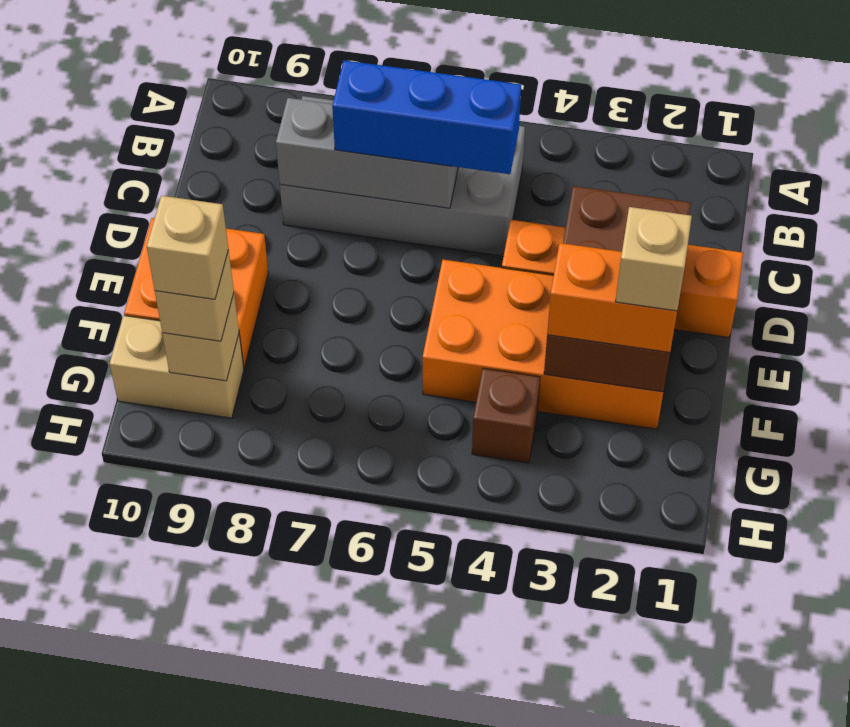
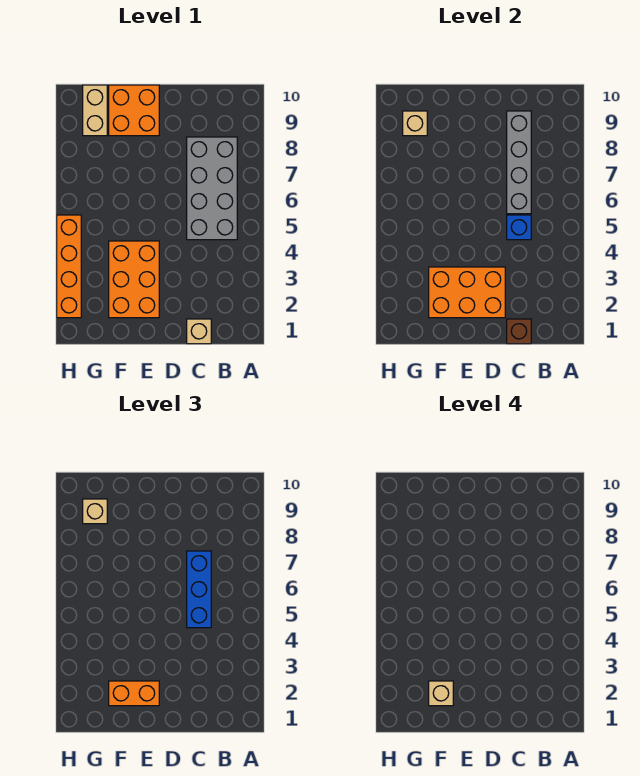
none -> blue 1x1 brick [507,215,531,240]
grey 1x3 brick [276,98,458,208] -> grey 1x4 brick [507,111,531,214]
orange 1x4 brick [502,220,743,337] -> orange 1x4 brick moved to [57,215,81,318]
brown 2x3 brick [544,186,691,392] -> orange 2x3 brick [429,267,505,318]
orange 2x4 brick [422,260,663,429] -> orange 2x3 brick [109,241,159,318]
orange 1x2 brick [547,243,677,352] -> orange 1x2 brick turned to [109,681,159,706]
brown 1x1 brick [472,368,540,463] -> brown 1x1 brick moved to [507,319,531,344]
tan 1x1 brick [147,196,228,299] -> tan 1x1 brick moved to [187,319,211,344]

